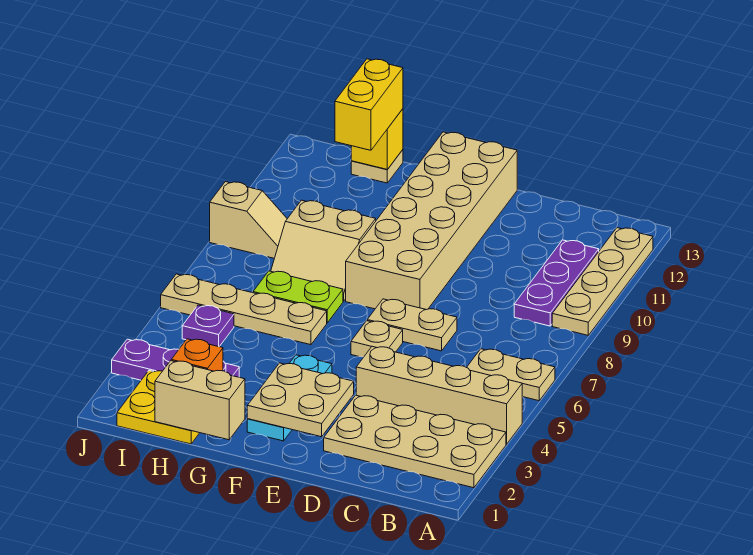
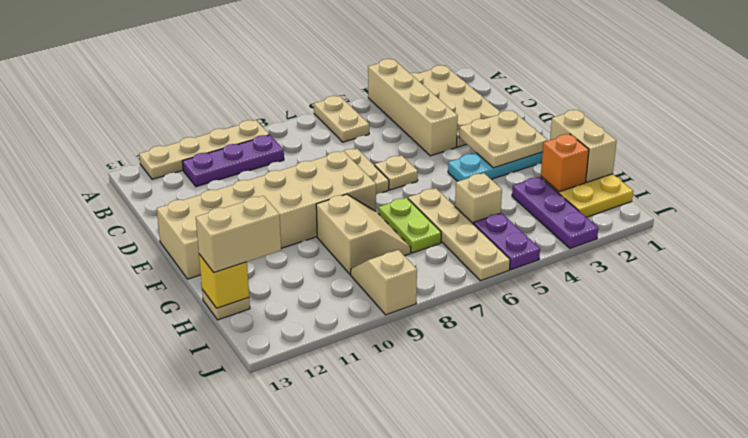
none -> tan 1x1 brick [455,173,502,224]
yellow 1x2 brick [335,59,403,150] -> tan 1x2 brick [196,196,281,272]
purple 1x1 plate [182,305,234,347] -> purple 1x2 plate [474,213,540,270]

